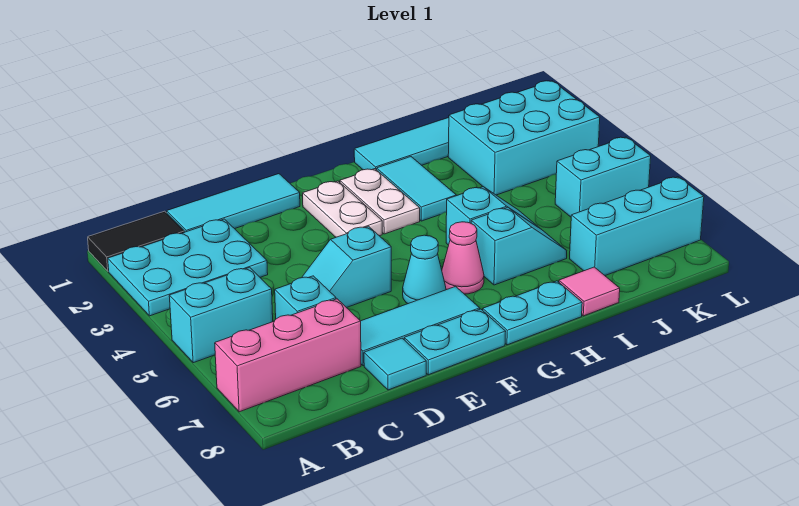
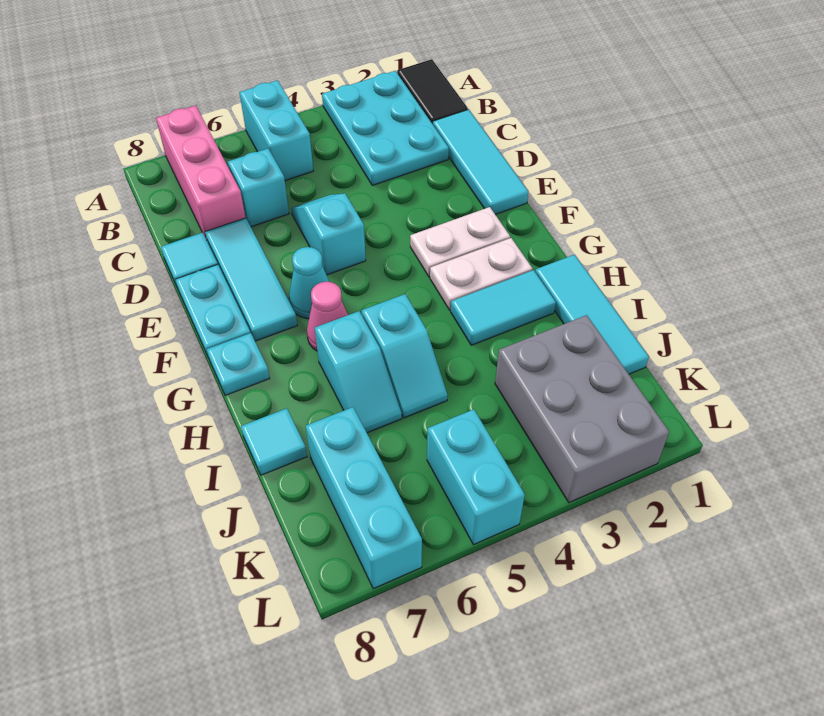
cyan 1x2 plate [483,281,582,345] -> cyan 1x1 plate [207,333,270,395]
pink 1x1 tile [559,267,620,316] -> cyan 1x1 tile [241,408,307,475]
cyan 2x3 brick [448,81,600,195] -> grey 2x3 brick [495,315,669,503]

